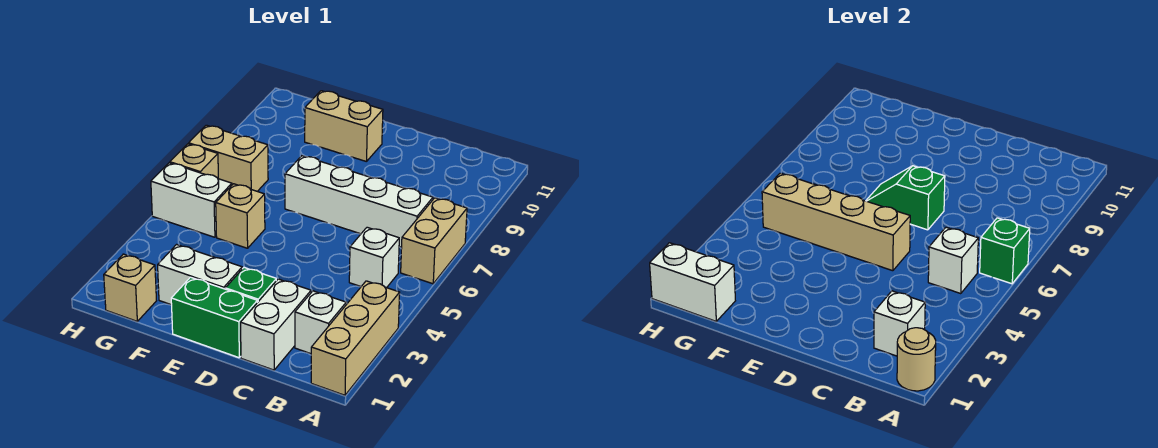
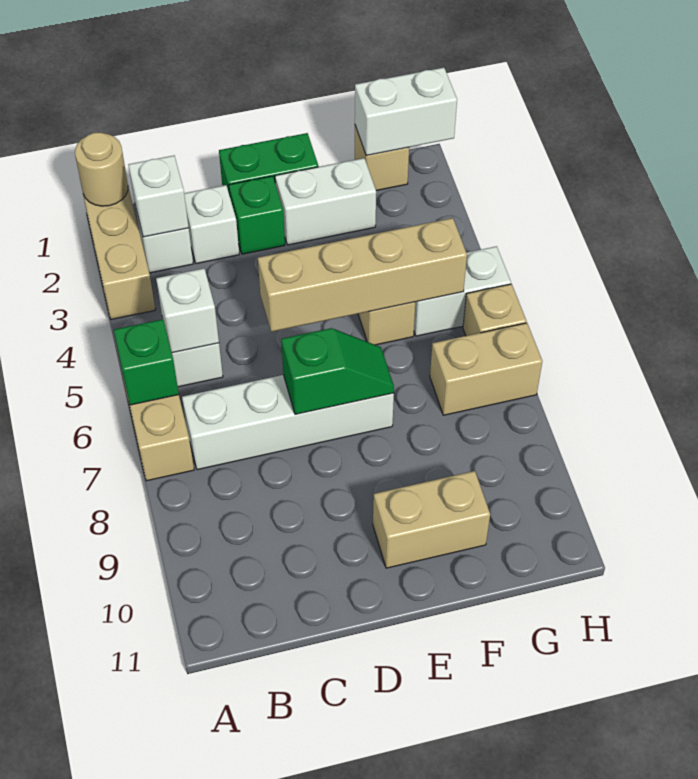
white 1x2 brick [241,279,311,370] -> white 1x1 brick [184,185,239,264]

